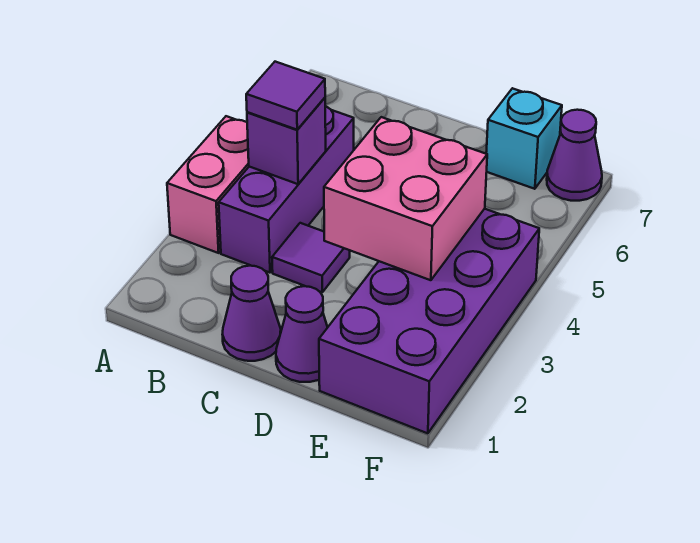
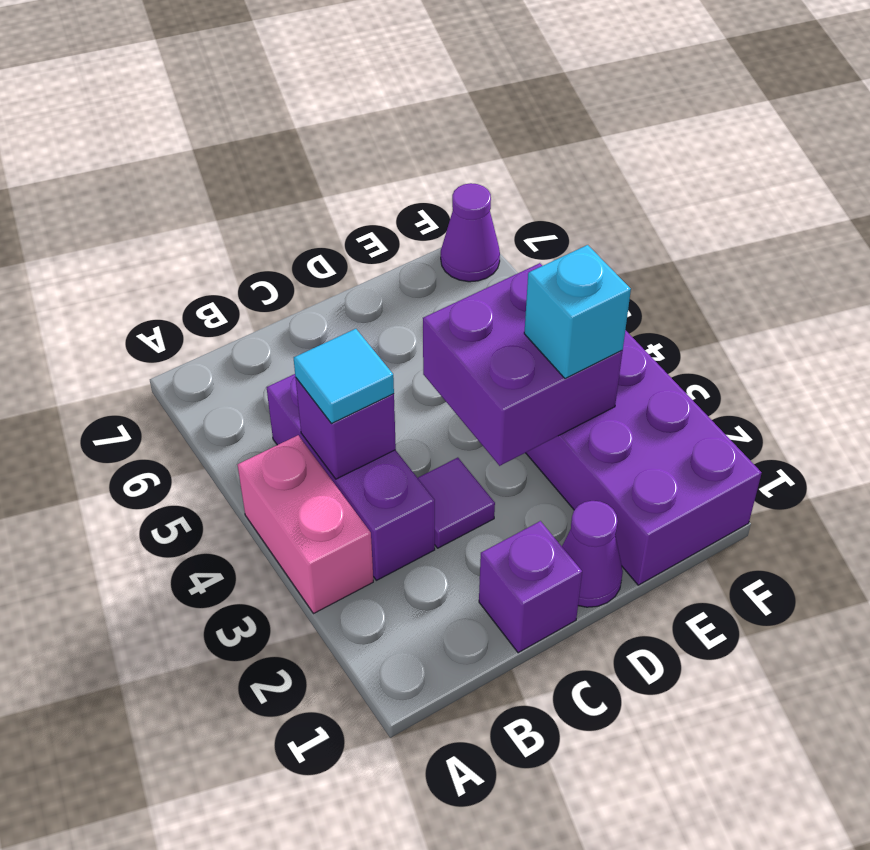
purple 1x1 tile [246,62,325,130] -> cyan 1x1 tile [294,329,394,424]
purple 1x1 cone [222,266,281,361] -> purple 1x1 brick [479,521,582,653]
pink 2x2 brick [324,117,487,280] -> purple 2x2 brick [423,263,623,466]
cyan 1x1 brick [486,88,562,189] -> cyan 1x1 brick moved to [524,245,631,379]

